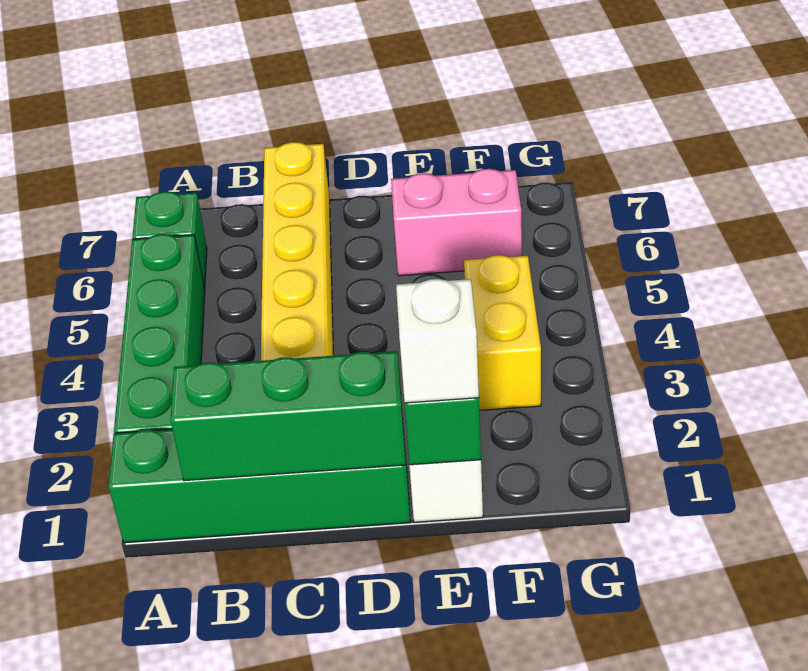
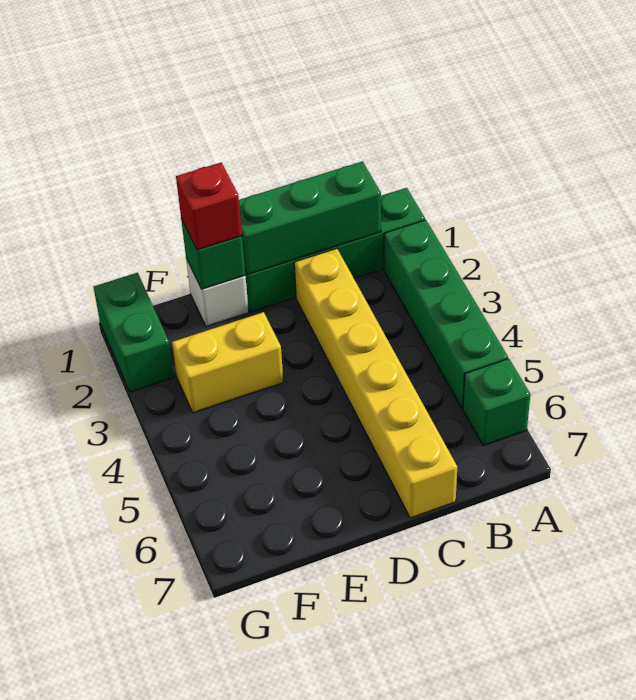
white 1x1 brick [396,279,479,403] -> red 1x1 brick [176,163,242,250]
pink 1x2 brick [391,169,522,276] -> none
yellow 1x2 brick [464,255,541,410] -> yellow 1x2 brick turned to [172,312,283,413]
none -> green 1x2 brick [94,273,174,392]

